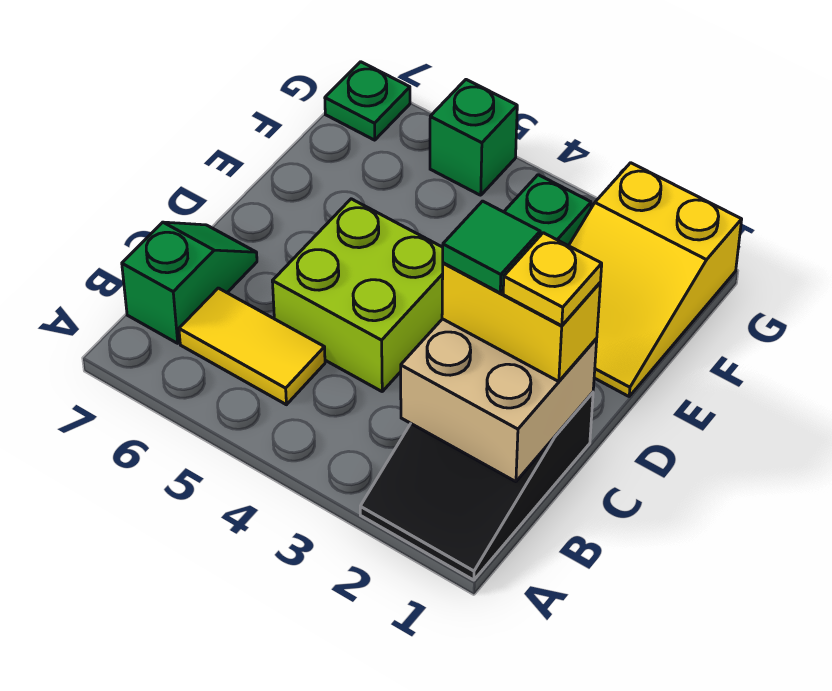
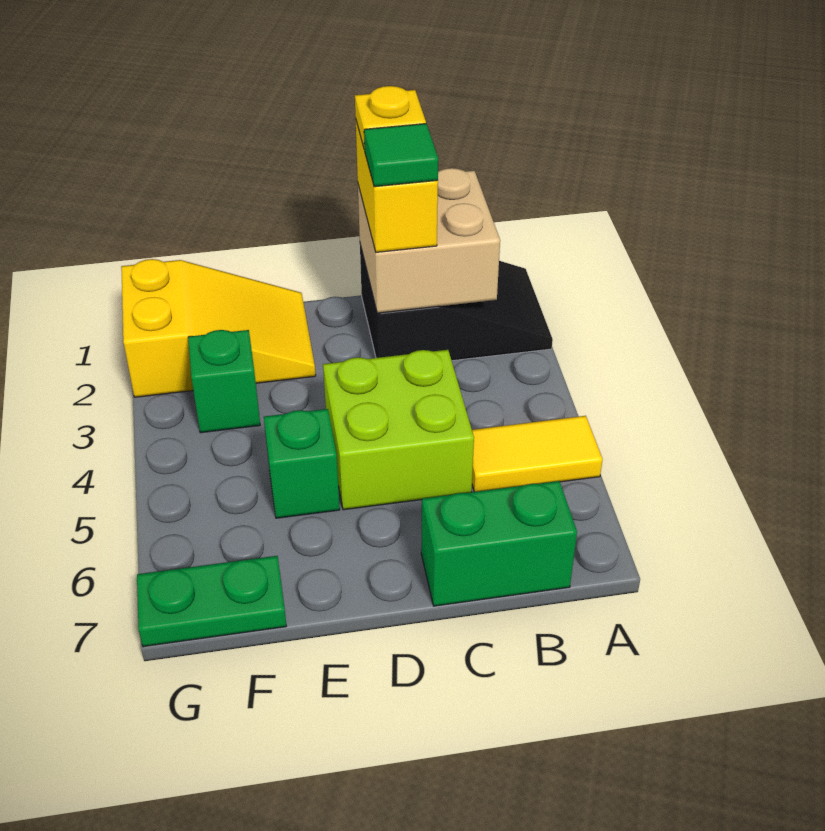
yellow 1x2 tile [179,288,325,405] -> yellow 1x2 tile turned to [472,416,603,492]
green 1x2 slope [122,222,257,343] -> green 1x2 brick [421,481,577,606]
green 1x1 brick [430,80,517,195] -> green 1x1 brick moved to [264,409,340,518]
green 1x1 plate [325,62,410,140] -> green 1x2 plate [137,556,286,647]

